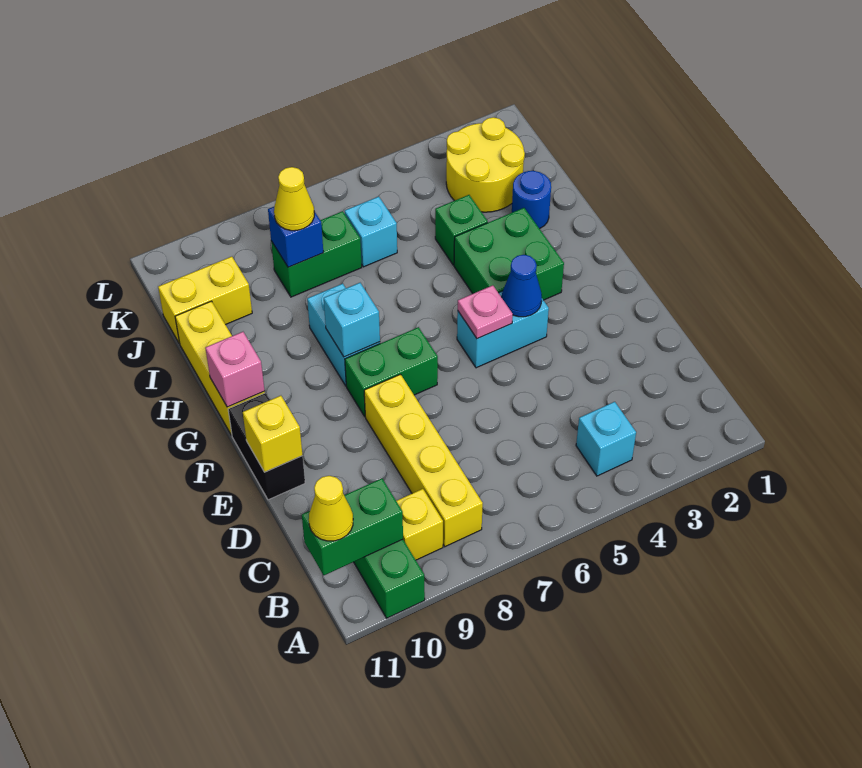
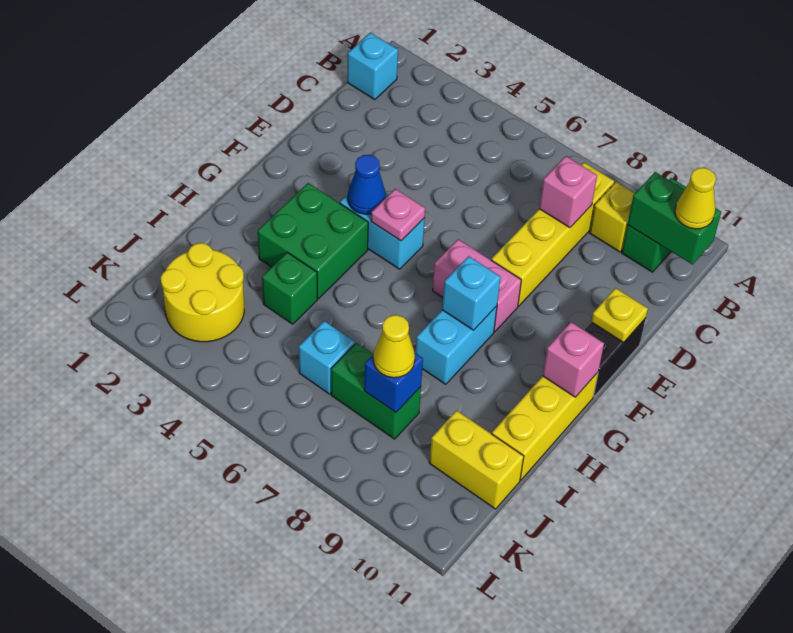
cyan 1x1 brick [576,402,636,476] -> cyan 1x1 brick moved to [347,33,398,100]
none -> pink 1x1 brick [539,156,597,228]
yellow 1x1 brick [242,396,303,472] -> yellow 1x1 plate [591,288,648,343]
green 1x2 brick [345,327,438,416] -> pink 1x2 brick [433,239,521,332]
blue 1x1 round brick [512,171,551,229] -> none

